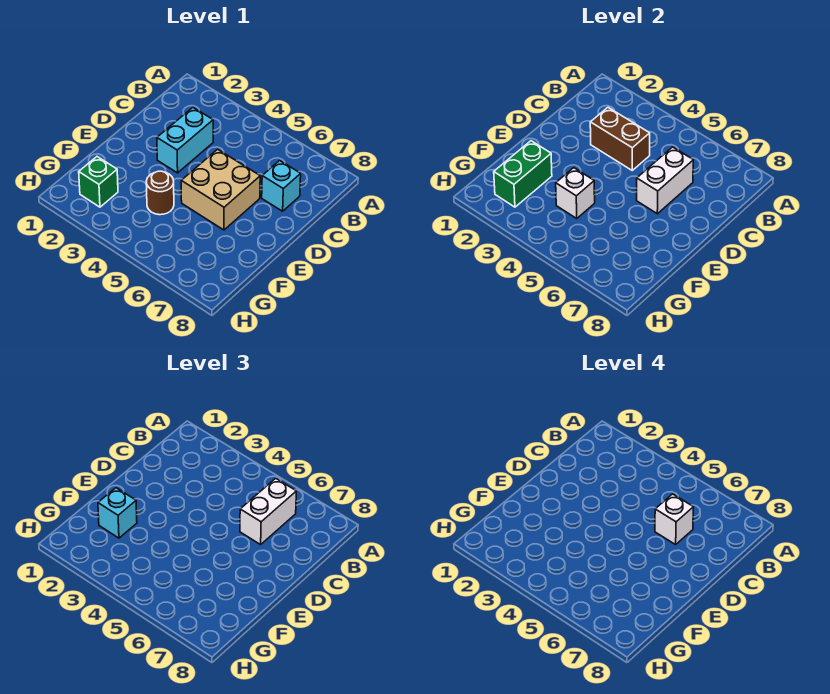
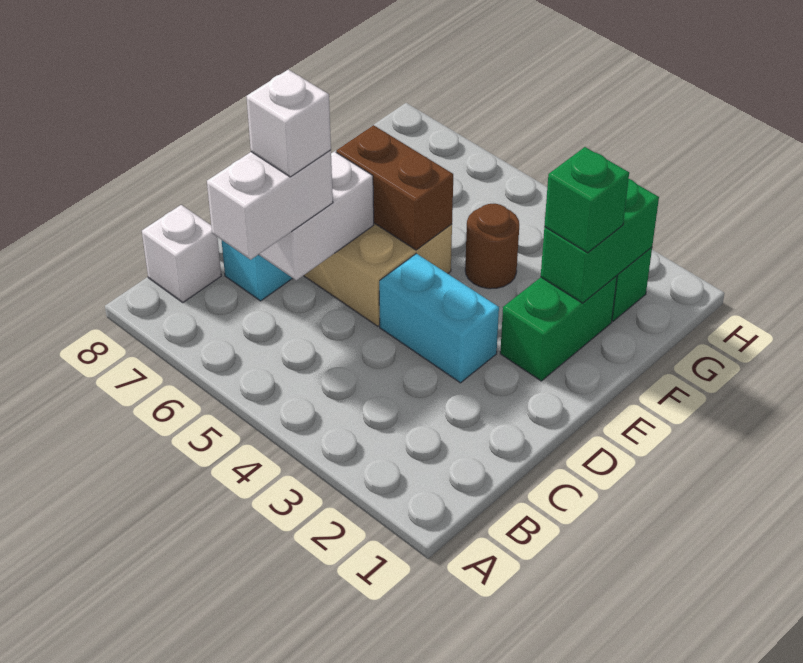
cyan 1x2 brick [157,108,213,173] -> cyan 1x2 brick turned to [379,254,499,383]
brown 1x2 brick [590,108,650,170] -> brown 1x2 brick moved to [336,125,453,250]
none -> green 1x2 brick [500,276,617,381]
cyan 1x1 brick [98,488,137,538] -> green 1x1 brick [544,147,629,253]
white 1x1 brick [556,168,595,218] -> white 1x1 brick moved to [142,205,221,302]

